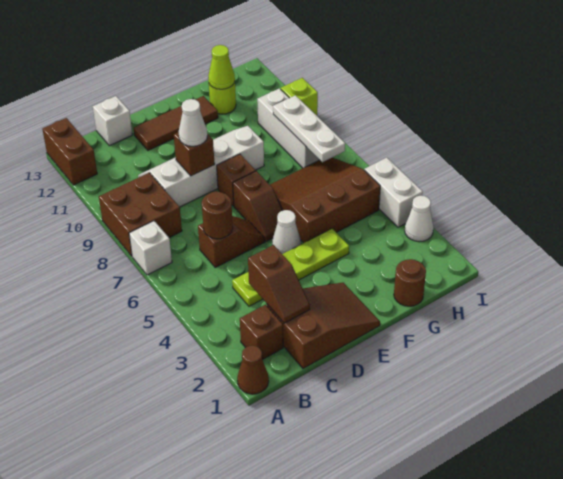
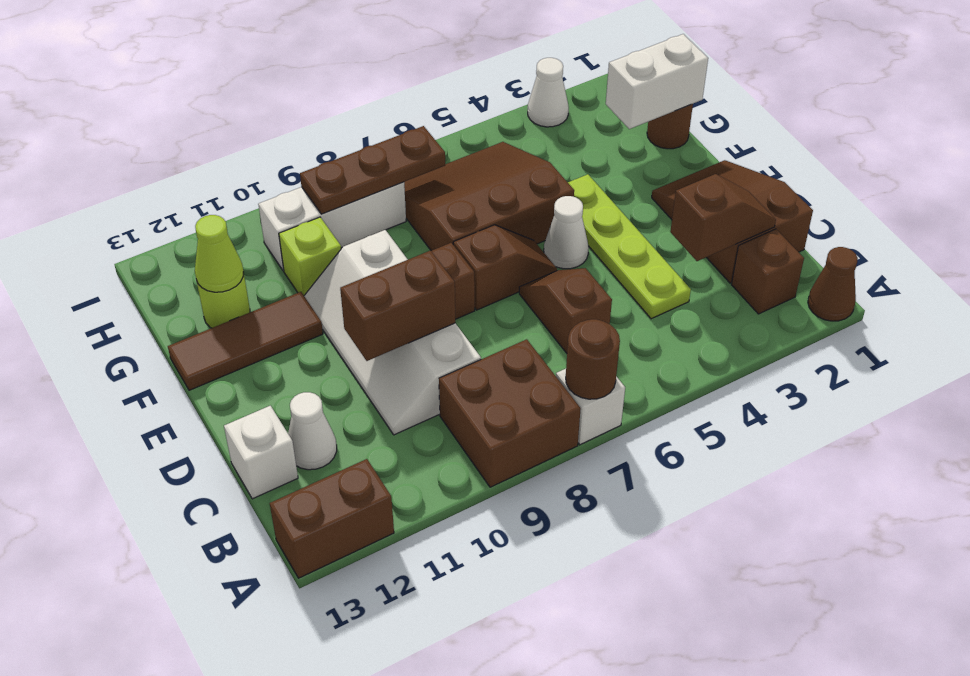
brown 1x1 round brick [202,191,233,239] -> brown 1x1 round brick moved to [566,319,620,399]
brown 1x1 brick [174,132,215,176] -> brown 1x2 brick [340,250,455,361]
white 1x1 cone [179,99,207,146] -> white 1x1 cone moved to [288,392,337,470]
brown 1x3 tile [134,96,218,150] -> brown 1x3 tile turned to [168,292,323,390]
brown 3x3 slope [270,157,380,243] -> brown 3x3 slope turned to [404,142,574,251]
white 1x3 plate [273,95,345,162] -> brown 1x3 plate [300,126,445,214]
white 1x2 brick [364,158,423,227] -> white 1x2 brick moved to [606,34,708,129]
lime 1x1 brick [281,78,318,115] -> lime 1x1 brick moved to [279,217,341,295]

